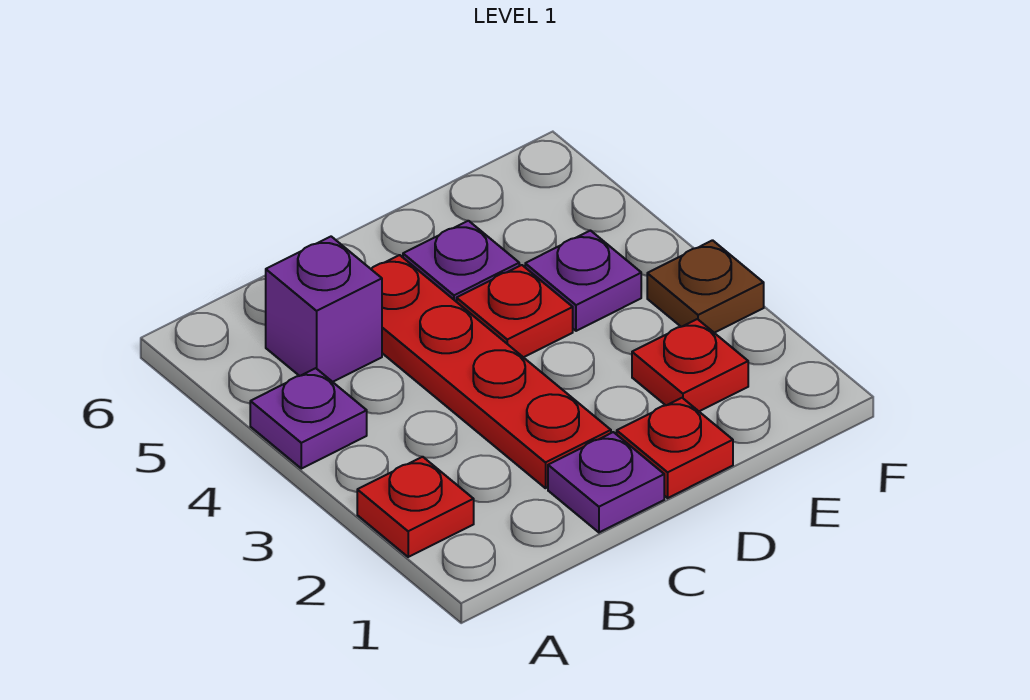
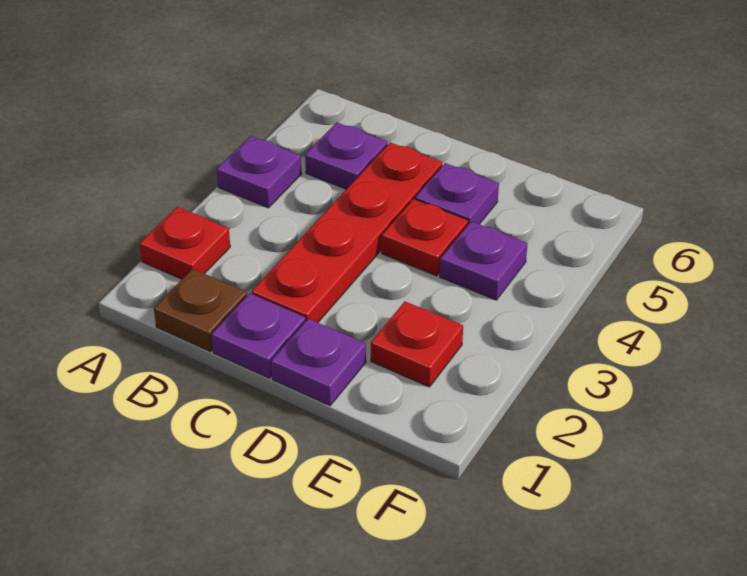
purple 1x1 brick [266,237,382,382] -> purple 1x1 plate [305,123,388,189]
red 1x1 plate [617,398,733,498] -> purple 1x1 plate [271,319,366,406]
brown 1x1 plate [647,240,764,333] -> brown 1x1 plate moved to [154,269,247,352]

